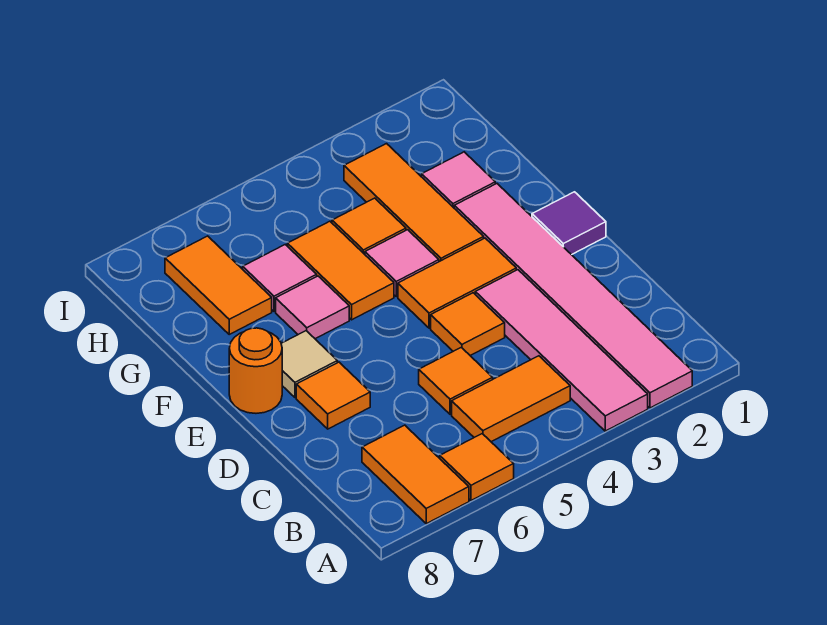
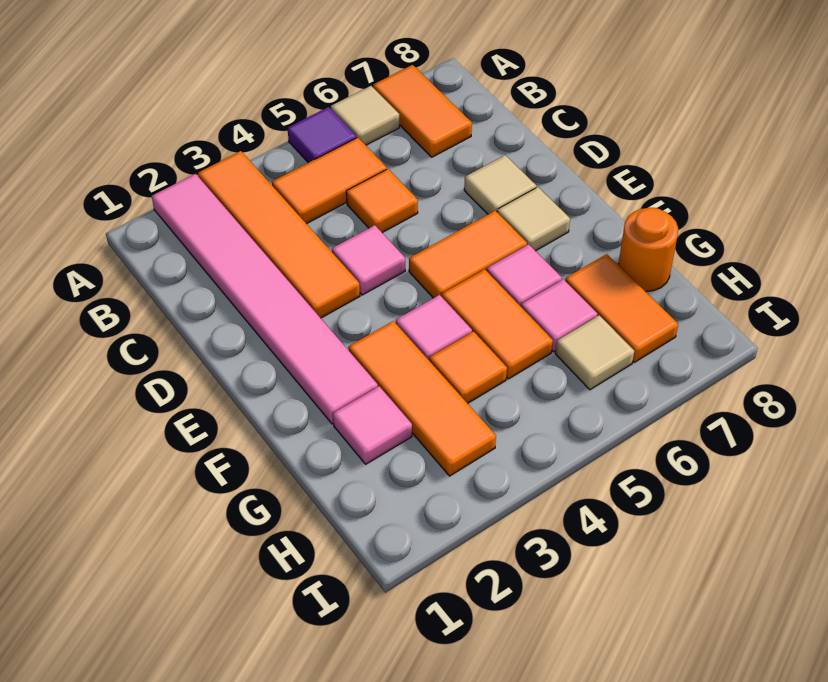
pink 1x4 tile [475,270,648,431] -> orange 1x4 tile [198,151,360,318]
orange 1x1 tile [440,434,514,500] -> tan 1x1 tile [331,86,399,145]
orange 1x1 tile [431,293,505,355] -> pink 1x1 tile [332,225,405,295]
orange 1x1 tile [296,362,370,429] -> tan 1x1 tile [464,155,536,214]
purple 1x1 tile [532,192,606,255] -> purple 1x1 tile moved to [288,107,357,163]
orange 1x2 tile [398,238,516,328] -> orange 1x2 tile moved to [409,211,527,298]
orange 1x1 round brick [229,328,282,413] -> orange 1x1 round brick moved to [618,208,678,292]
none -> tan 1x1 tile [555,315,634,390]

